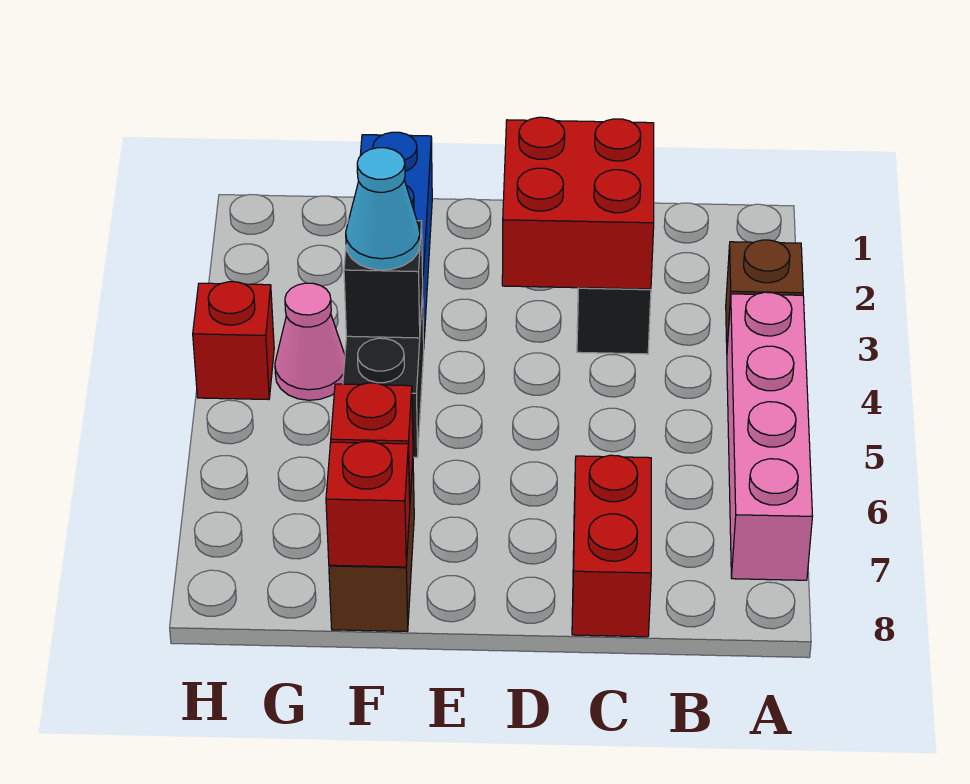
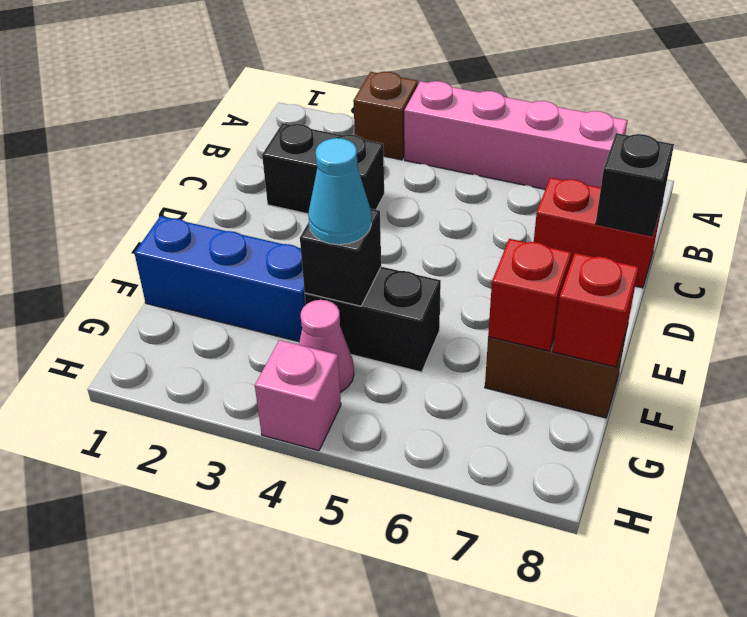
red 2x2 brick [502,117,654,289] -> none
none -> black 1x1 brick [596,133,674,236]
red 1x1 brick [193,282,274,400] -> pink 1x1 brick [255,340,341,451]

